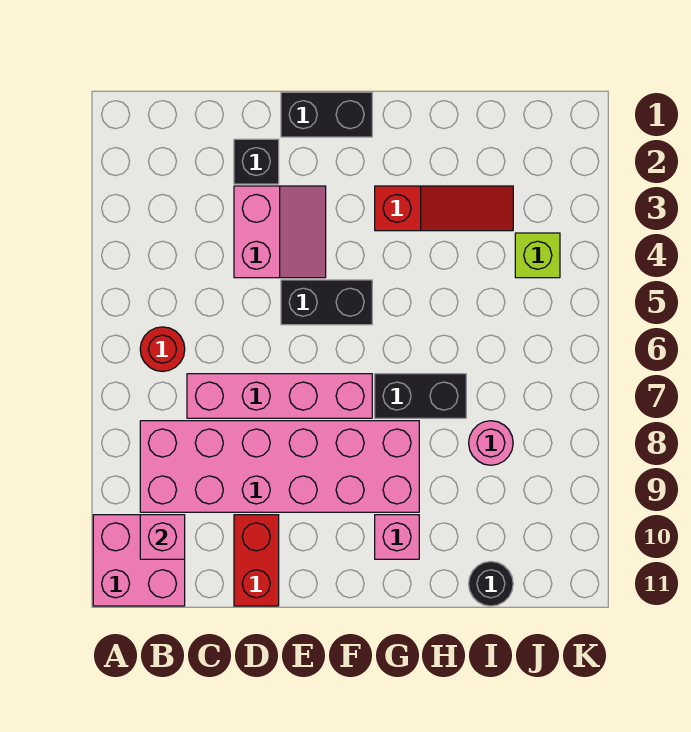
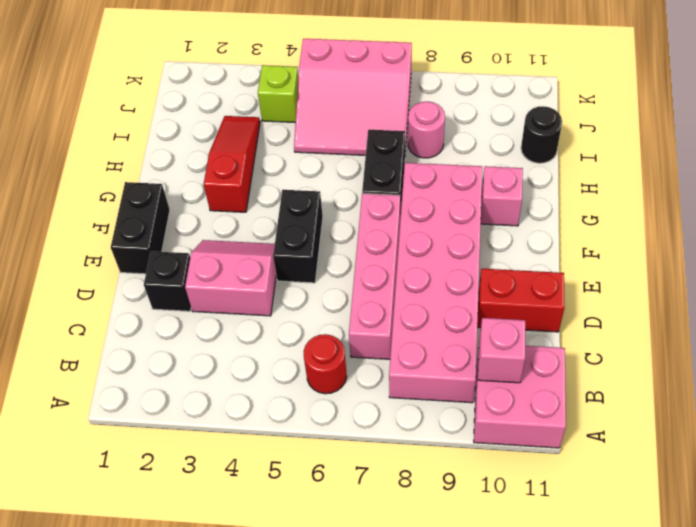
none -> pink 3x3 slope [294,39,412,155]

